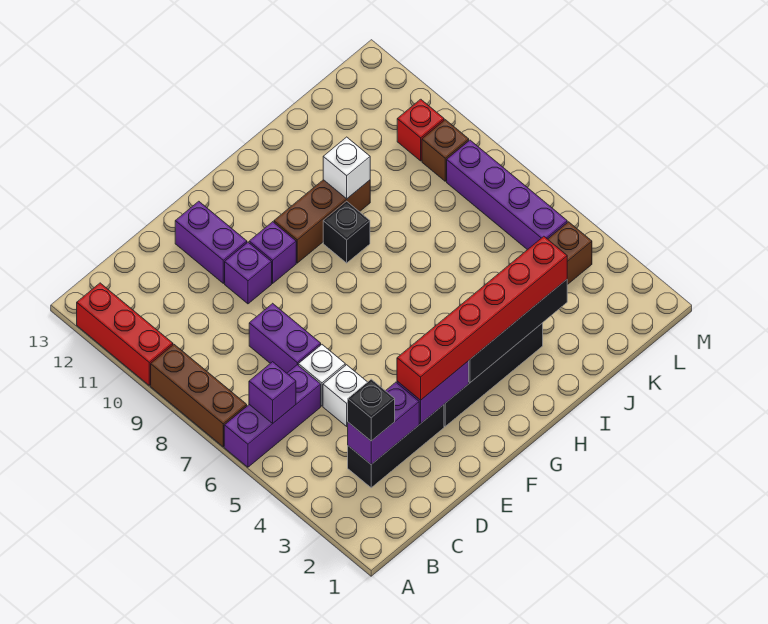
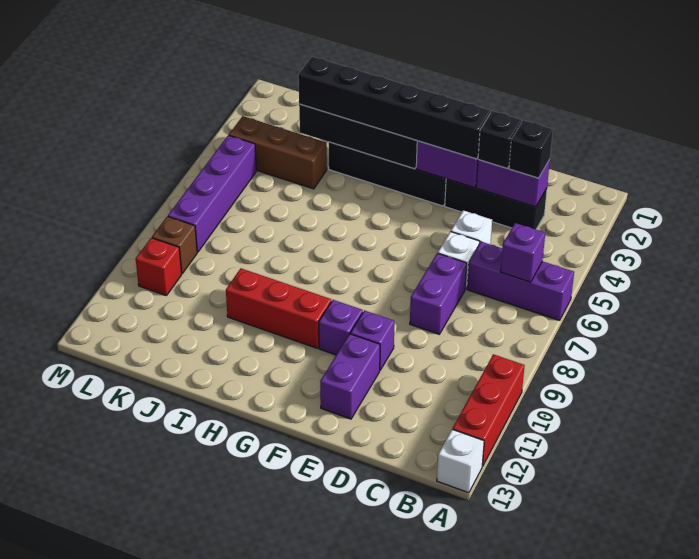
brown 1x3 brick [151,345,247,447] -> none
red 1x6 brick [397,236,567,400] -> black 1x6 brick [298,57,490,159]
brown 1x3 brick [274,180,370,263] -> red 1x3 brick [226,268,331,348]
black 1x1 brick [323,201,370,263] -> black 1x1 brick moved to [478,111,522,168]
white 1x1 brick [323,137,370,199] -> white 1x1 brick moved to [437,429,484,493]

